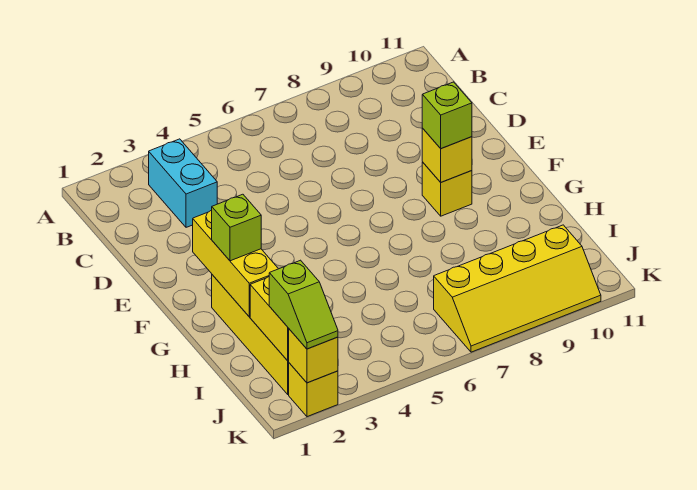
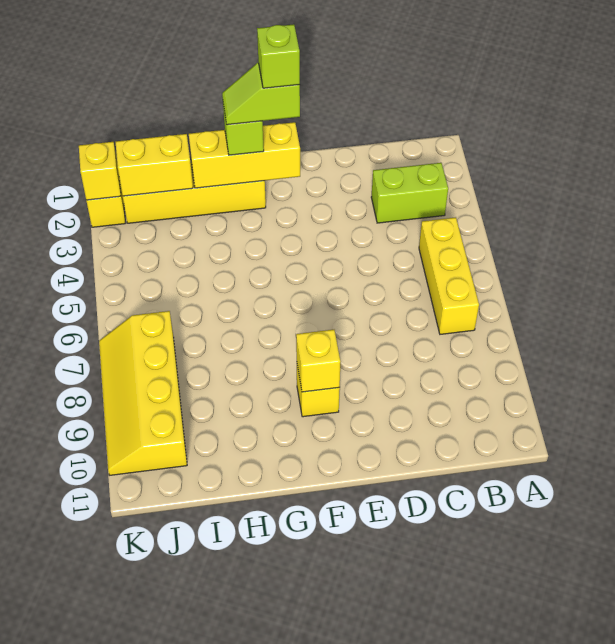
cyan 1x2 brick [148,139,217,227] -> lime 1x2 brick [371,163,448,223]
none -> yellow 1x3 brick [419,217,479,334]
lime 1x1 brick [422,82,472,149] -> lime 1x1 brick moved to [257,24,300,88]
lime 1x2 slope [269,260,338,349] -> lime 1x2 slope moved to [222,63,300,125]

